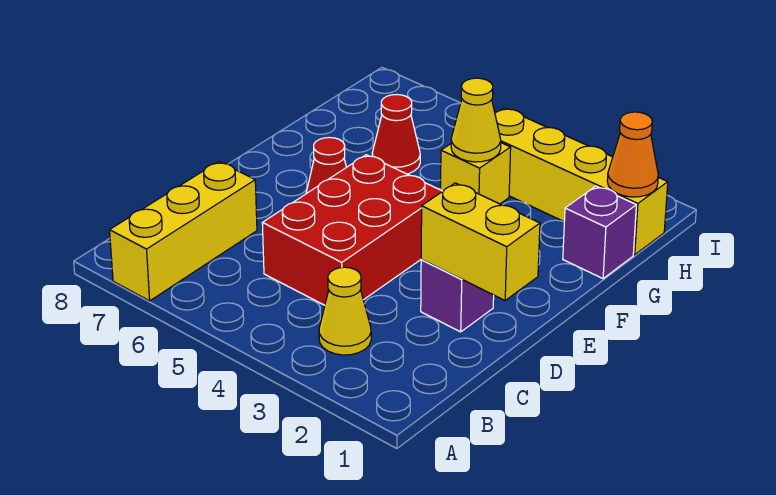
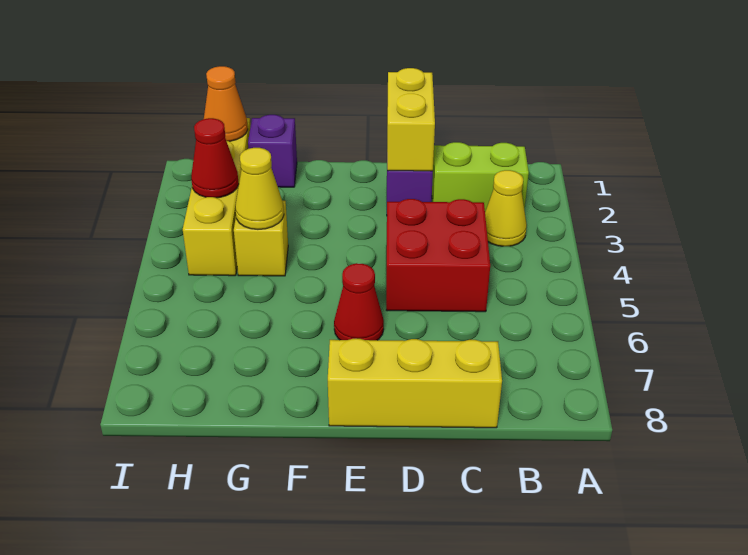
yellow 1x3 brick [110,162,257,301] -> yellow 1x3 brick moved to [328,339,502,428]
none -> lime 1x2 brick [432,142,529,211]
red 2x3 brick [262,155,443,305] -> red 2x2 brick [386,199,490,312]
red 1x1 cone [372,95,420,174] -> red 1x1 cone moved to [191,118,239,198]

